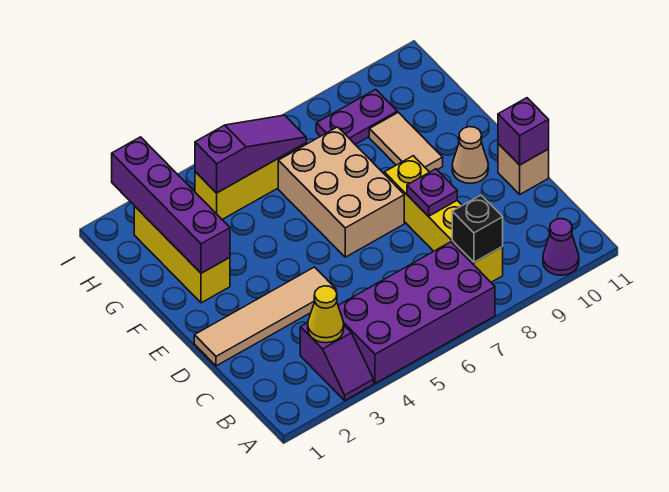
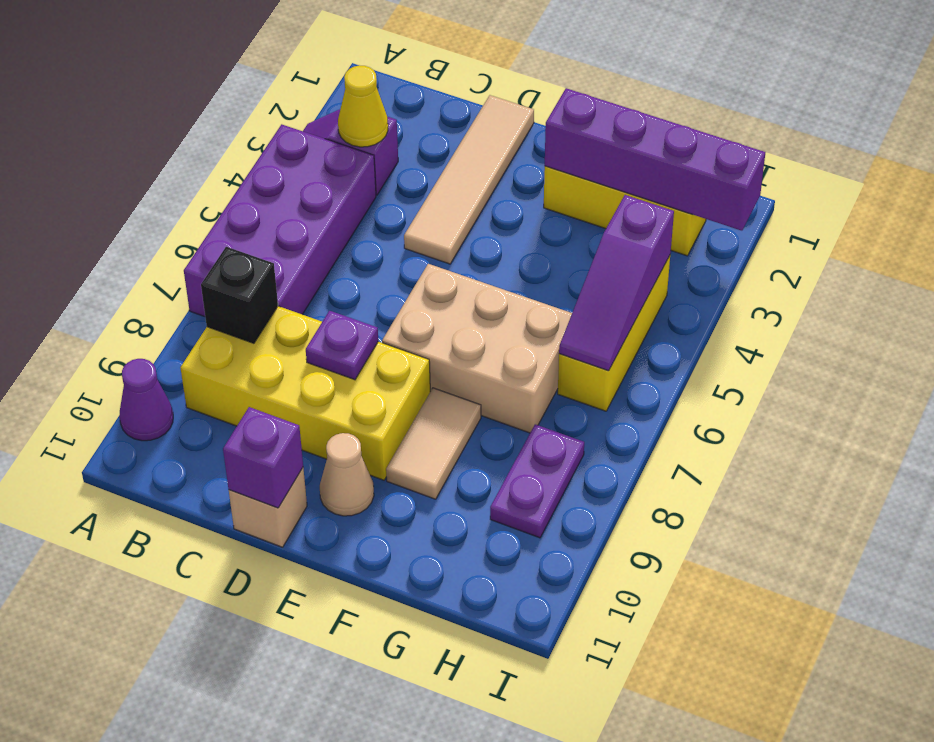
yellow 1x4 brick [384,156,503,282] -> yellow 2x4 brick [180,306,430,480]
tan 1x2 tile [369,112,443,172] -> tan 1x2 tile turned to [386,388,481,499]

